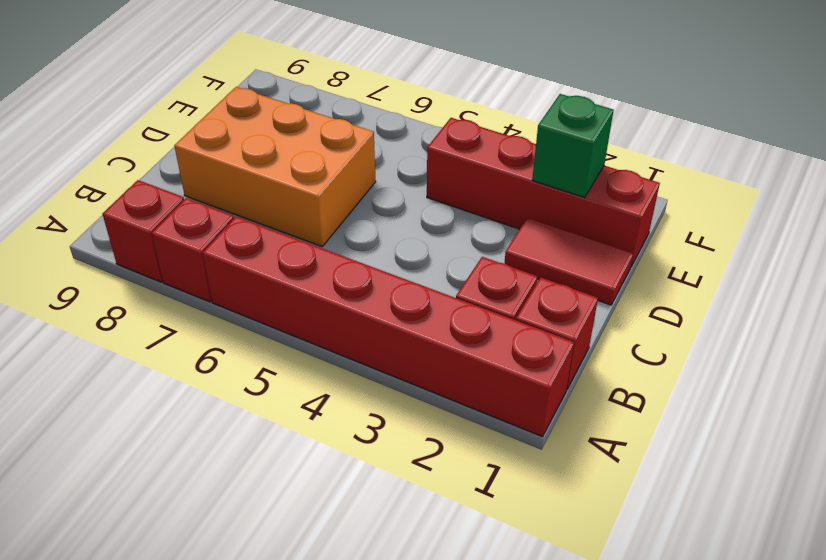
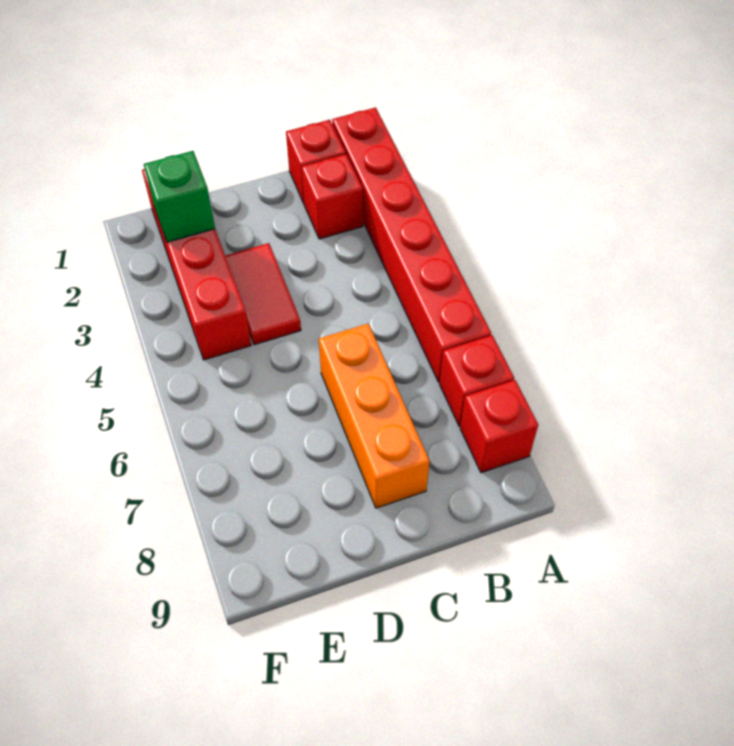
orange 2x3 brick [174,87,376,246] -> orange 1x3 brick [319,324,430,508]
red 1x2 tile [504,217,633,305] -> red 1x2 tile moved to [225,243,301,345]

